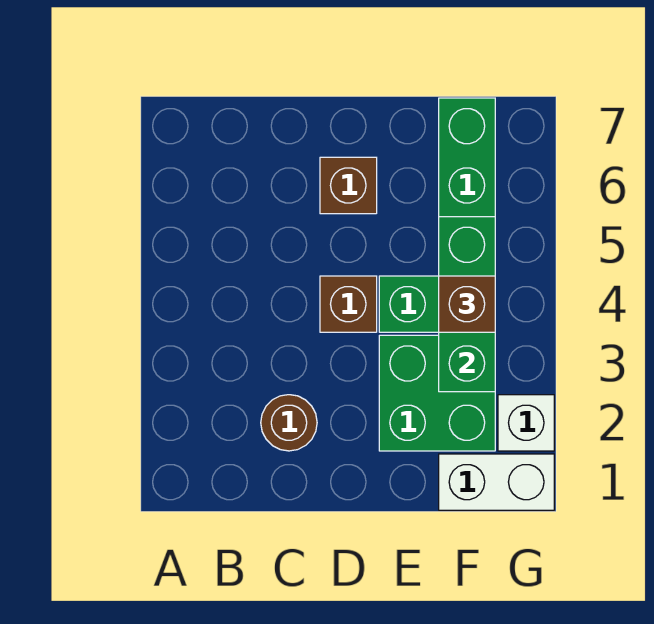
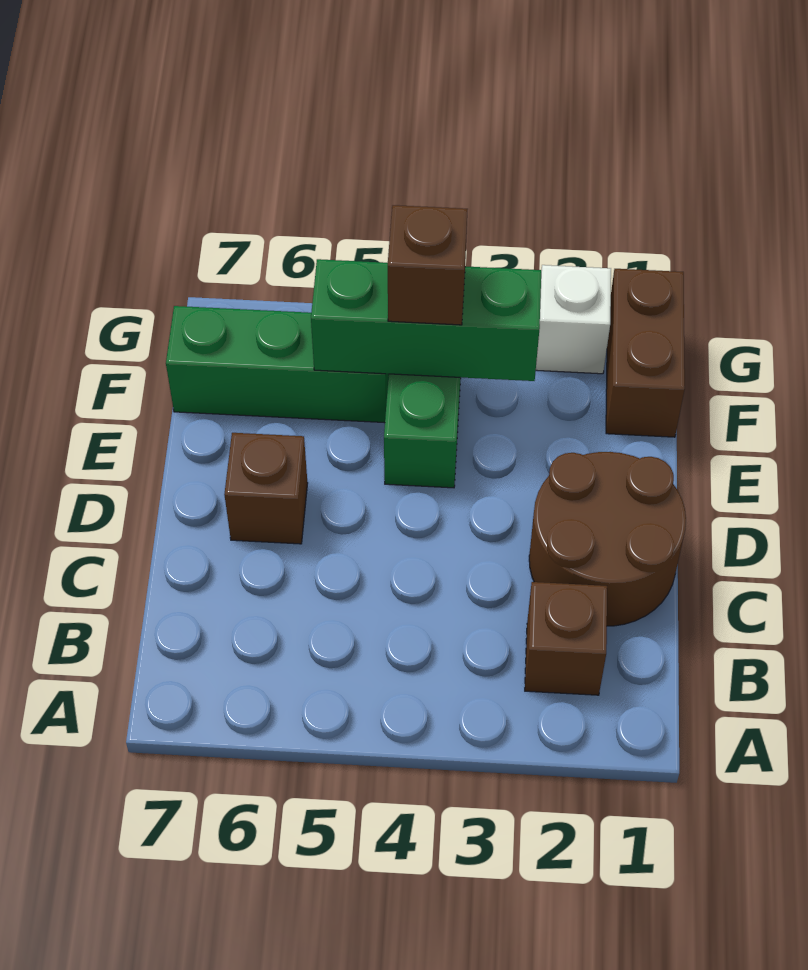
brown 1x1 round brick [261,395,317,451] -> brown 2x2 round brick [529,452,686,626]
brown 1x1 brick [320,276,377,332] -> brown 1x1 brick moved to [525,582,607,695]
green 2x2 brick [379,335,495,451] -> none
white 1x2 brick [439,454,554,510] -> brown 1x2 brick [606,269,685,437]

